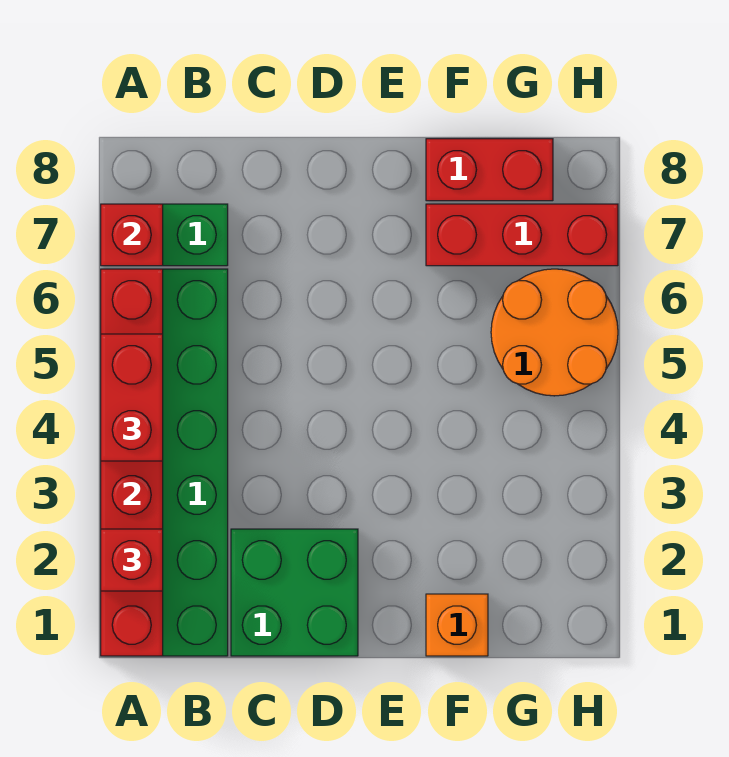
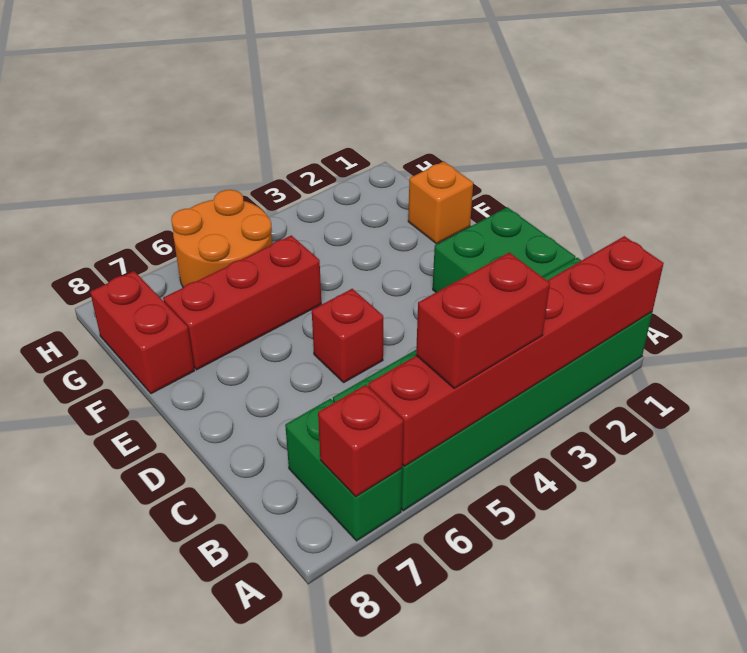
red 1x1 brick [101,529,163,591] -> red 1x1 brick moved to [312,289,383,382]
red 1x3 brick [426,204,618,266] -> red 1x3 brick turned to [163,235,321,370]

